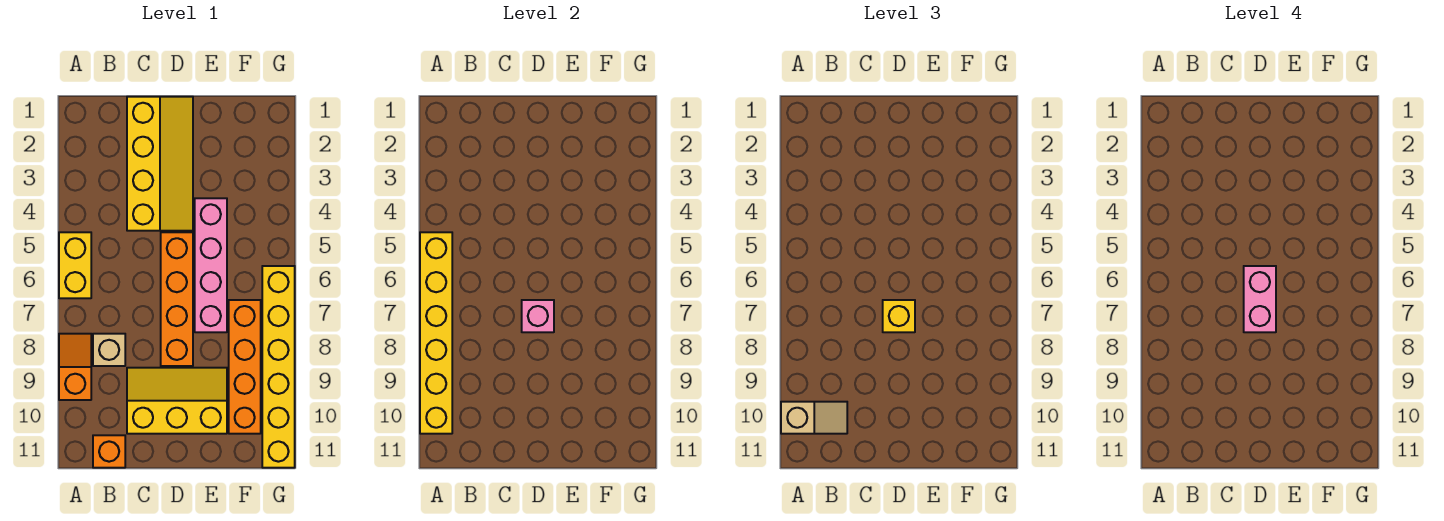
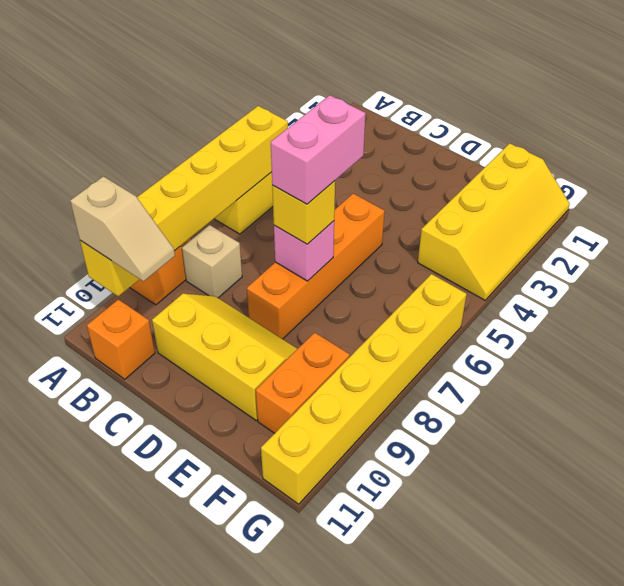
yellow 2x4 slope [127,97,193,231] -> yellow 2x4 slope moved to [418,143,570,300]
pink 1x4 brick [195,198,227,332] -> none
orange 1x4 brick [229,300,261,434] -> orange 1x2 brick [256,333,350,433]

